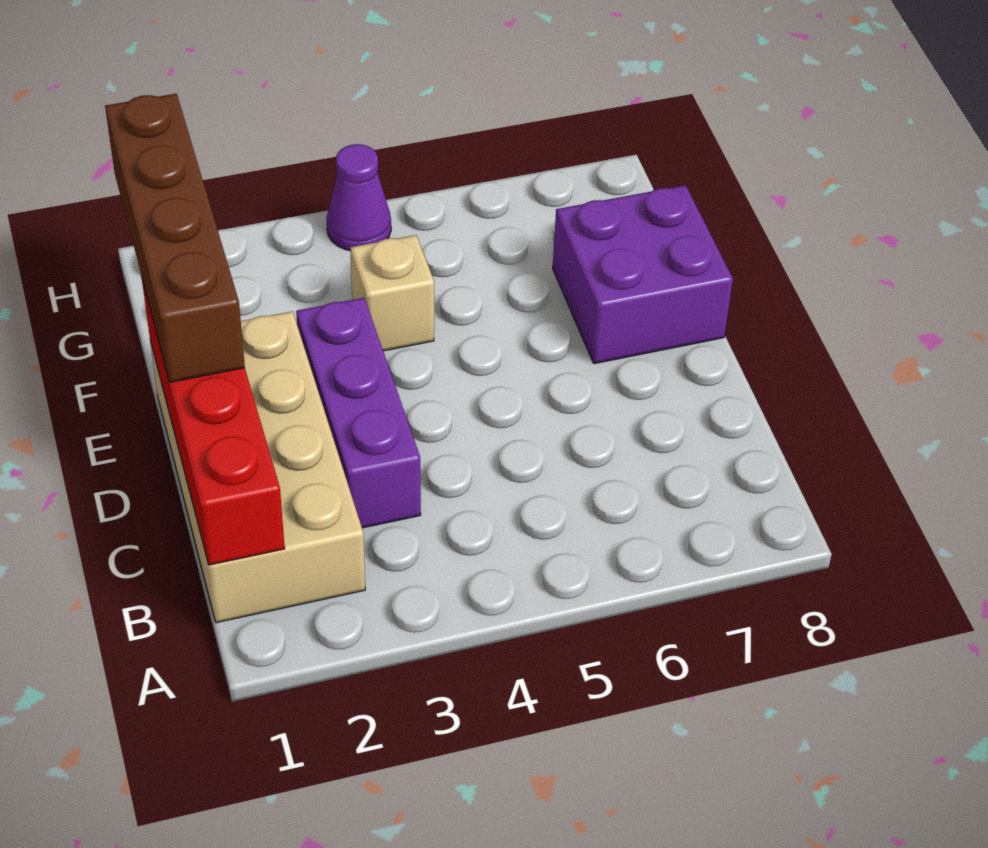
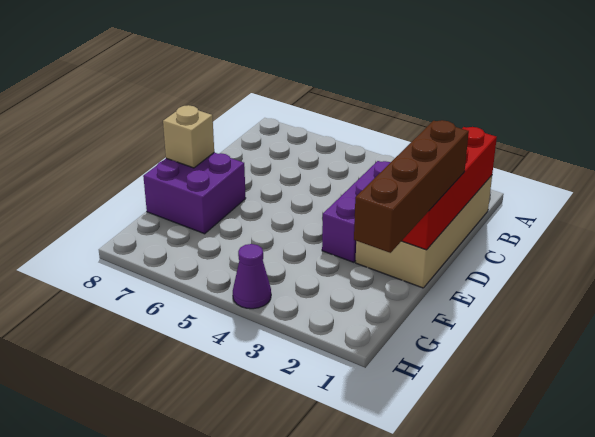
tan 1x1 brick [350,235,434,351] -> tan 1x1 brick moved to [163,105,214,168]

